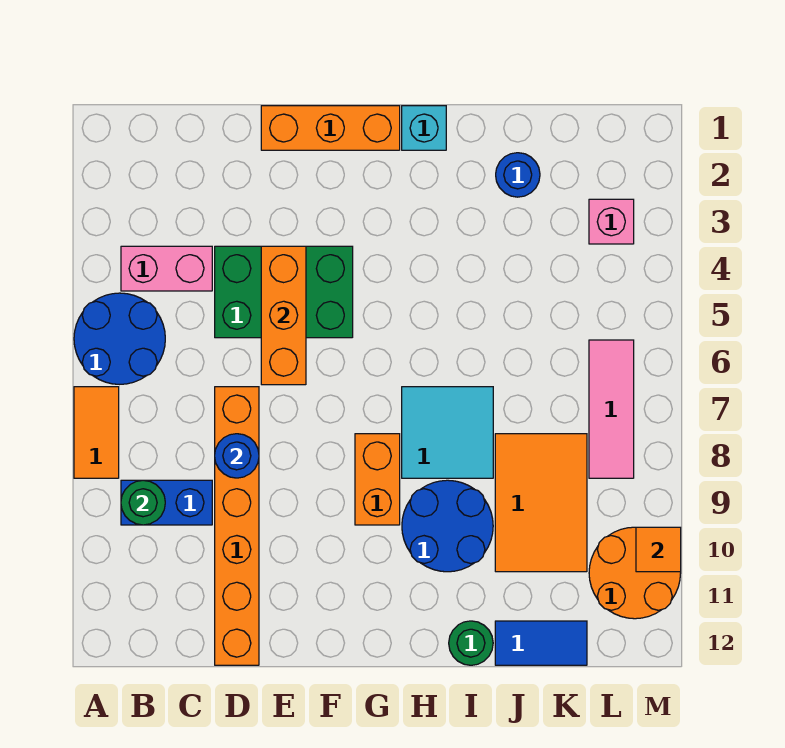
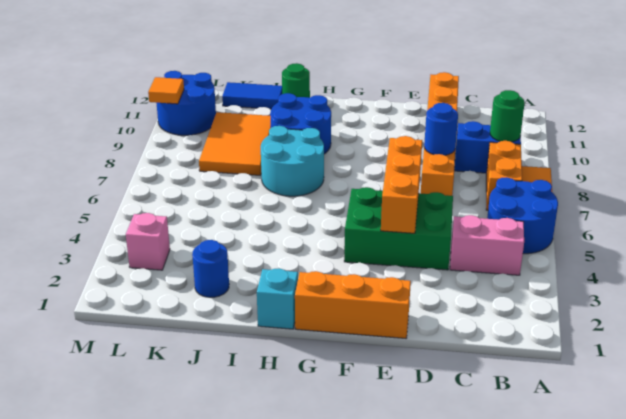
orange 1x2 brick [355,434,400,525] -> orange 1x2 brick moved to [486,141,522,210]
cyan 2x2 tile [402,387,493,478] -> cyan 2x2 round brick [261,126,324,196]
pink 1x3 tile [589,340,634,478] -> none
orange 2x2 round brick [589,527,681,619] -> blue 2x2 round brick [157,71,216,135]

